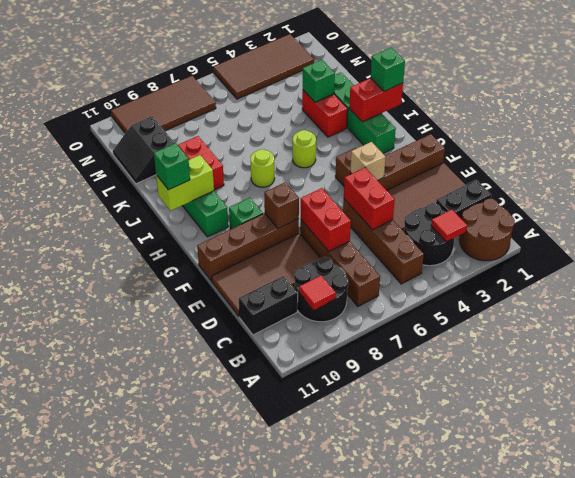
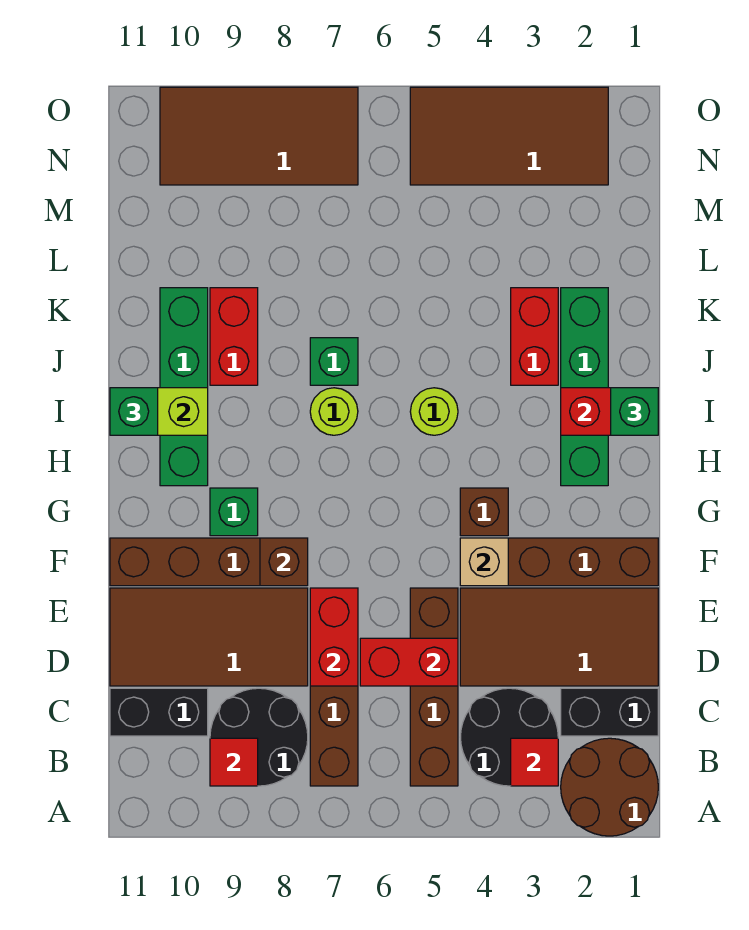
red 1x2 brick [344,168,395,230] -> red 1x2 brick turned to [360,638,458,686]
green 1x1 brick [303,60,335,102] -> green 1x1 brick moved to [310,338,358,385]
black 2x2 slope [113,116,175,184] -> none

